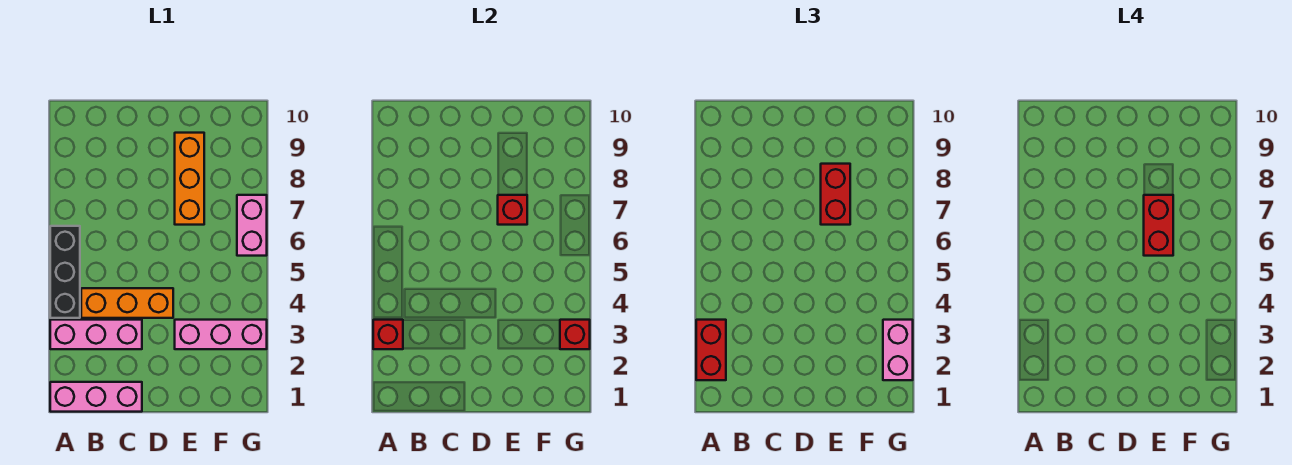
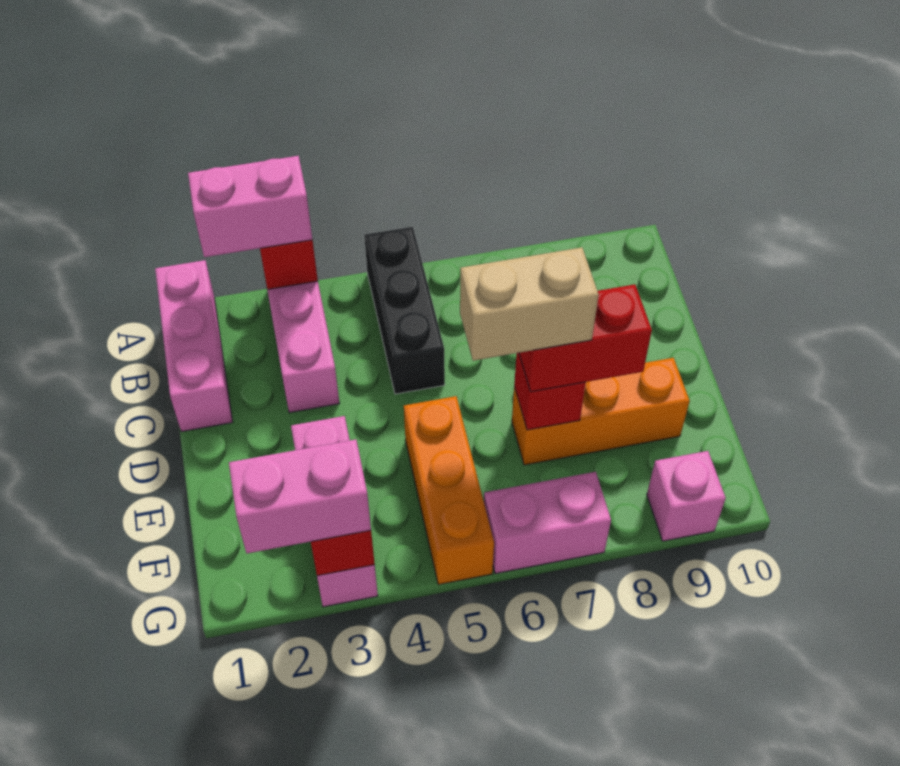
red 1x2 brick [696,320,726,380] -> pink 1x2 brick [188,156,312,257]
black 1x3 brick [50,226,80,318] -> black 1x3 brick turned to [364,227,445,394]
orange 1x3 brick [81,288,173,318] -> orange 1x3 brick moved to [404,396,494,585]
red 1x2 brick [1144,195,1173,256] -> tan 1x2 brick [460,247,599,361]
none -> pink 1x1 brick [647,451,726,541]

